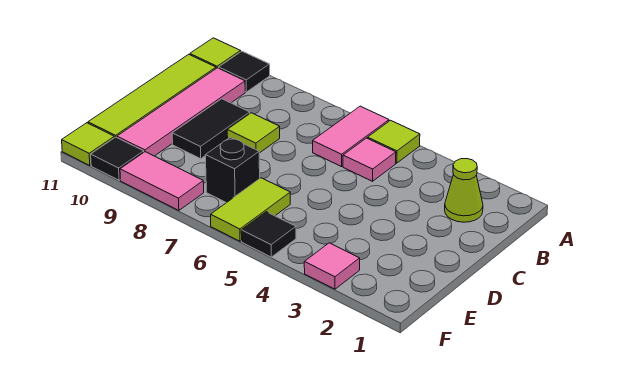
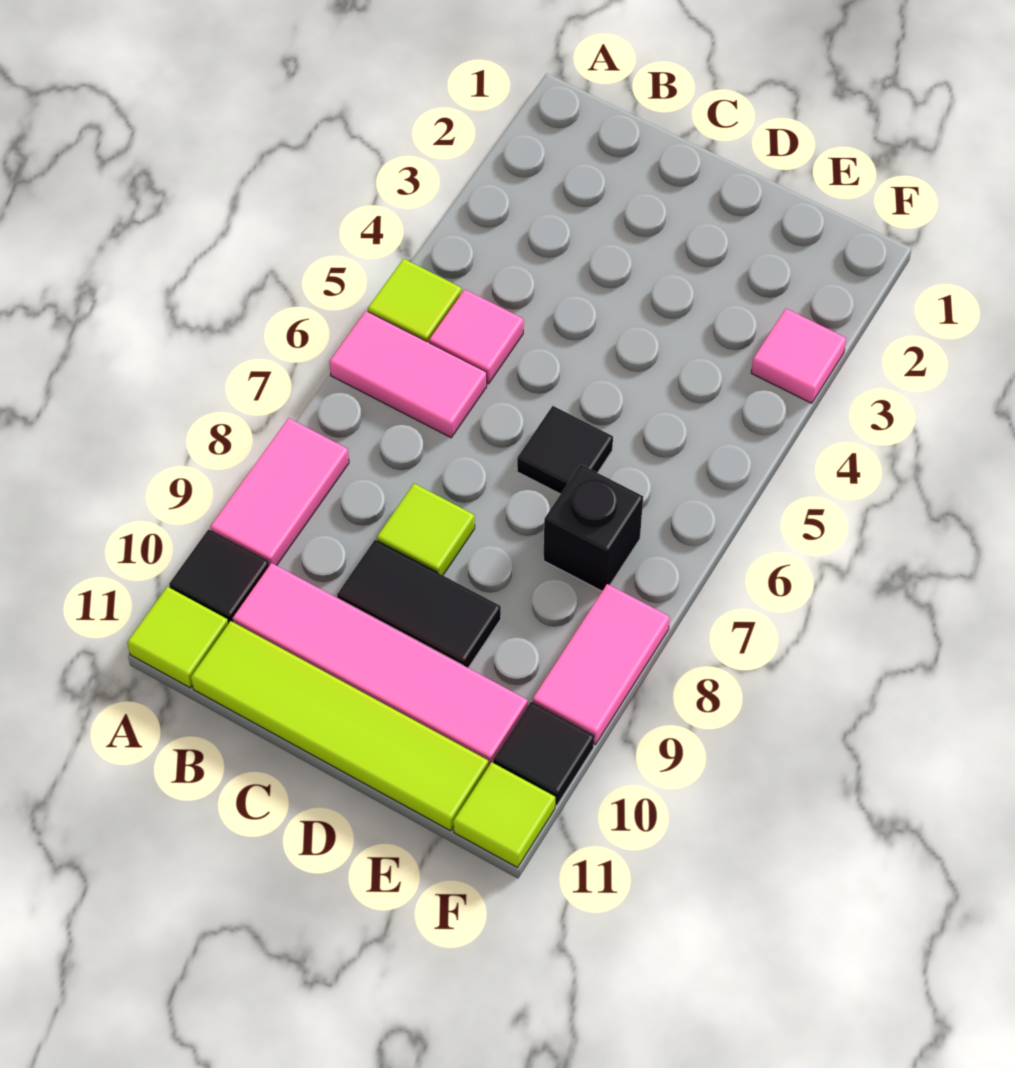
none -> pink 1x2 tile [210,418,349,566]
lime 1x1 cone [445,159,483,222] -> none
lime 1x2 tile [211,178,290,241] -> none
black 1x1 tile [241,212,296,257] -> black 1x1 tile moved to [517,406,613,494]

